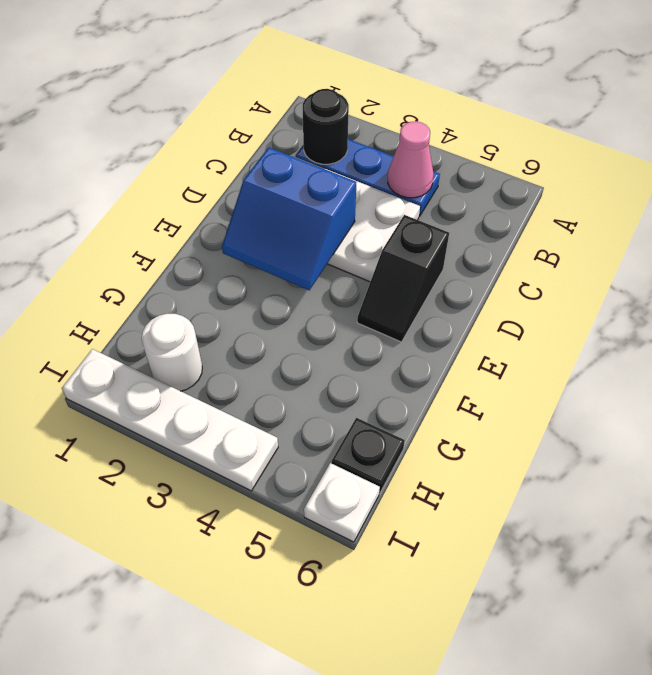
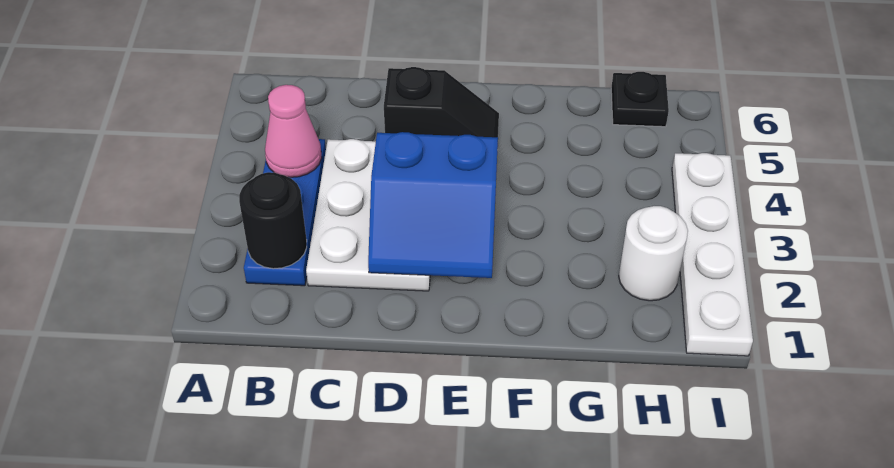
blue 2x2 slope [222,147,356,290] -> blue 2x2 slope turned to [368,132,498,278]
white 1x1 plate [304,463,380,542] -> none

